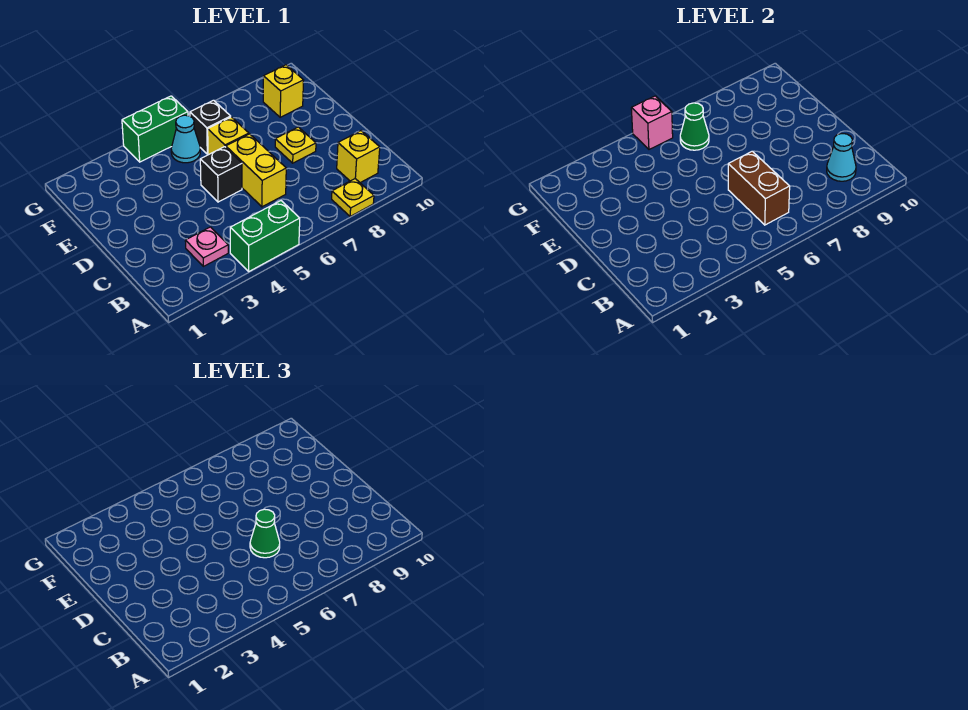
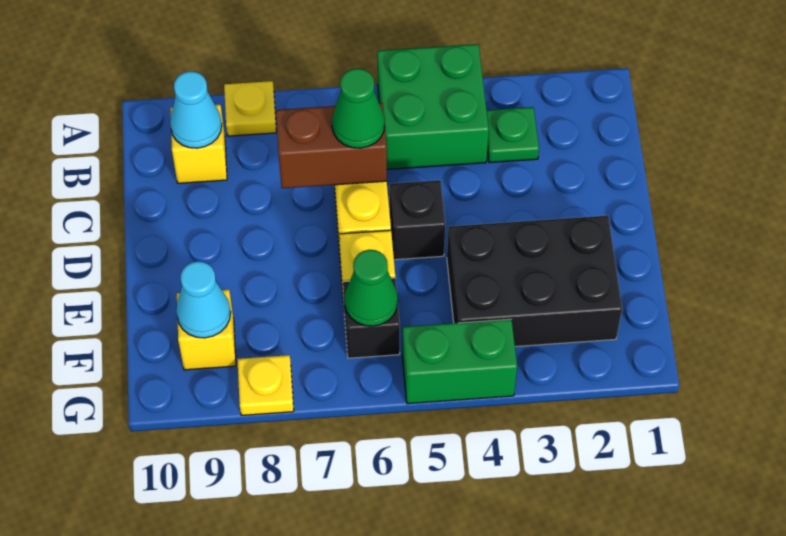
green 1x2 brick [230,201,300,271] -> green 2x2 brick [377,44,489,169]
pink 1x1 plate [185,227,228,266] -> green 1x1 plate [487,107,539,163]
brown 1x2 brick [728,151,790,225] -> brown 1x2 brick turned to [276,103,387,188]
yellow 1x1 plate [275,127,316,163] -> yellow 1x1 plate moved to [237,355,294,415]
none -> black 2x3 brick [447,216,622,347]
cyan 1x1 cone [171,115,200,163] -> cyan 1x1 cone moved to [176,261,231,338]
pink 1x1 brick [631,96,673,149] -> none

